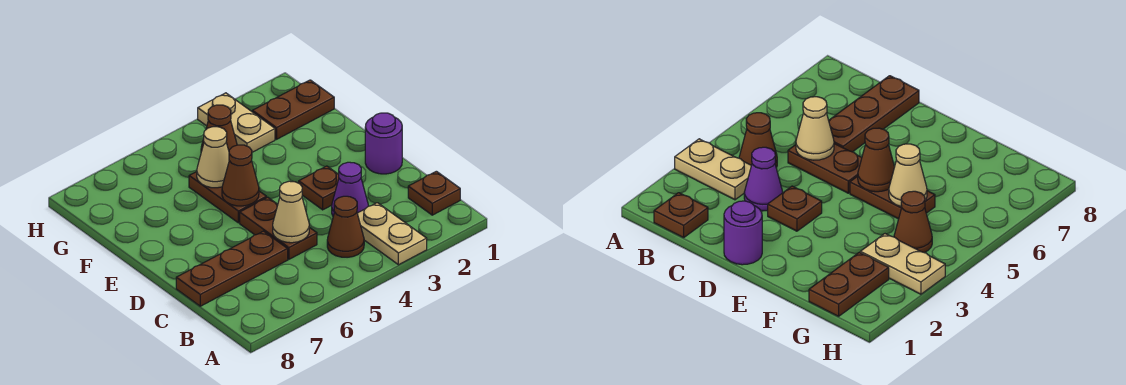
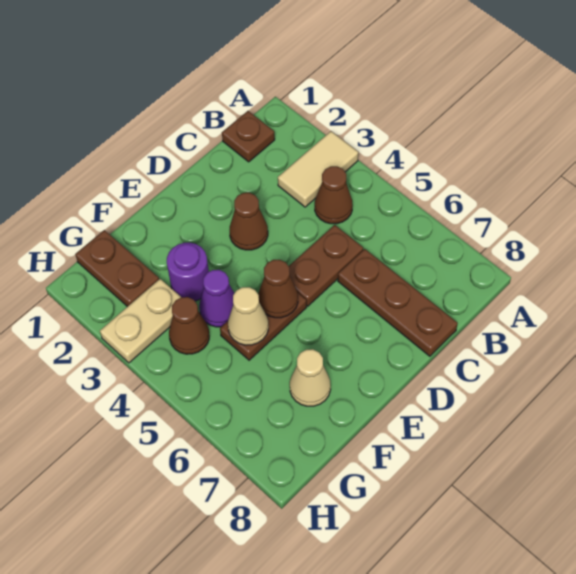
tan 1x2 plate [357,203,427,265] -> tan 1x2 tile [278,131,358,207]
purple 1x1 cone [332,162,368,216] -> purple 1x1 cone moved to [199,270,234,327]
tan 1x1 cone [273,181,309,243] -> tan 1x1 cone moved to [290,349,331,406]
purple 1x1 round brick [365,113,402,174] -> purple 1x1 round brick moved to [167,243,209,301]
brown 1x1 plate [299,166,339,210] -> brown 1x1 cone [230,193,268,250]

